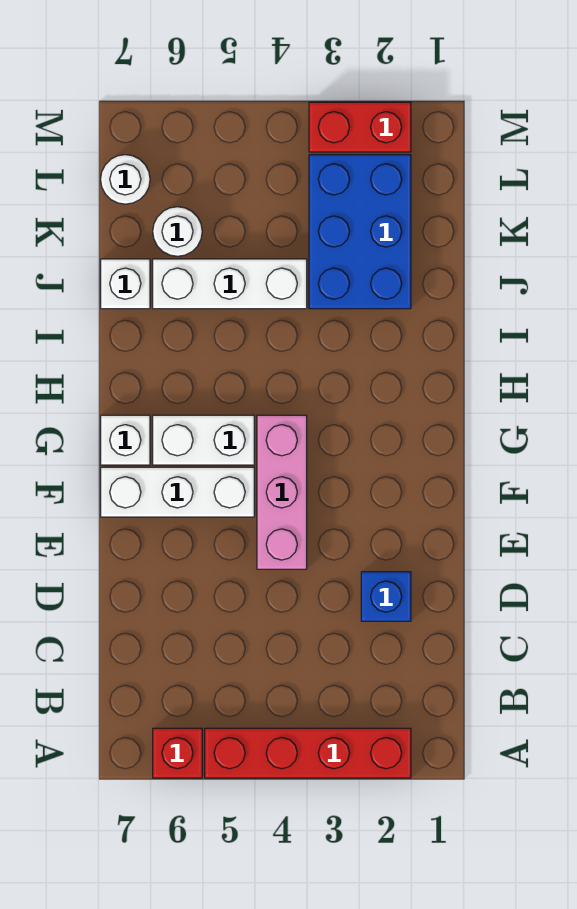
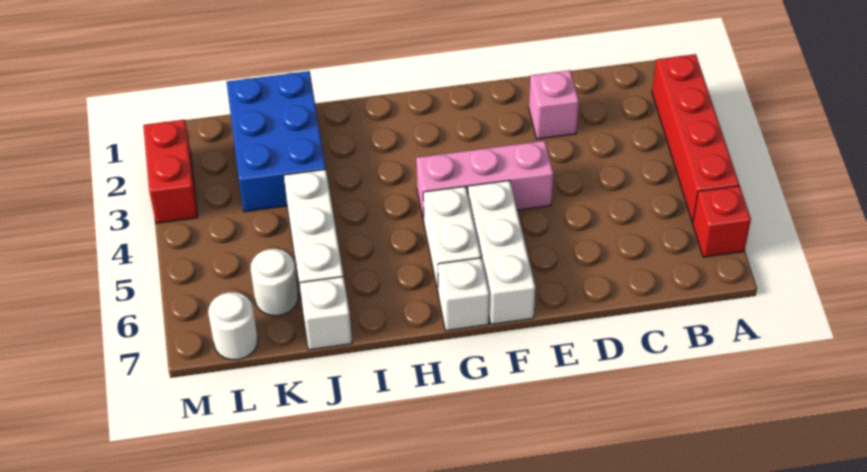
blue 1x1 brick [361,572,411,621] -> pink 1x1 brick [529,70,579,139]
blue 2x3 brick [309,155,411,309] -> blue 2x3 brick turned to [227,71,326,212]

